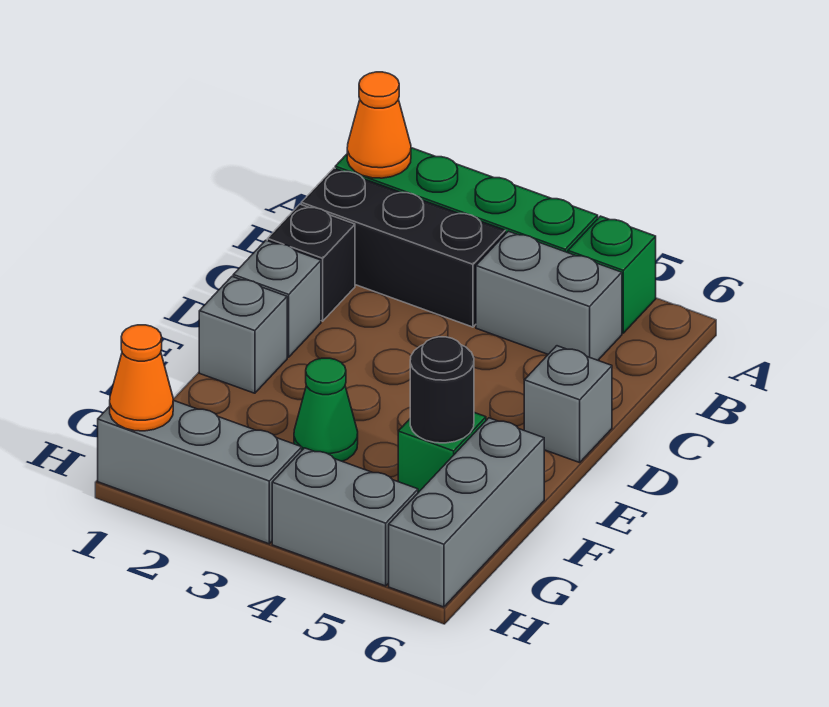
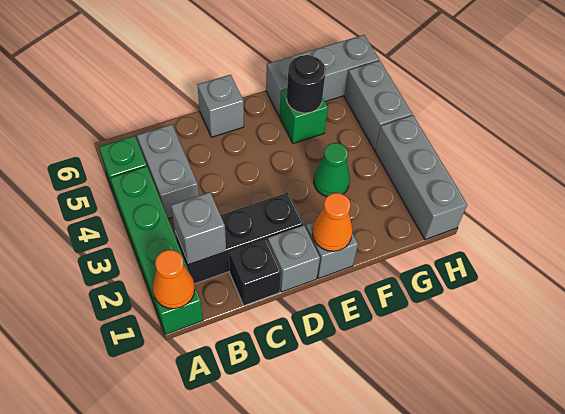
black 1x3 brick [301,168,505,327] -> black 1x3 brick turned to [175,192,303,284]
none -> grey 1x1 brick [171,192,226,263]
orange 1x1 cone [110,325,173,431] -> orange 1x1 cone moved to [312,193,352,251]

